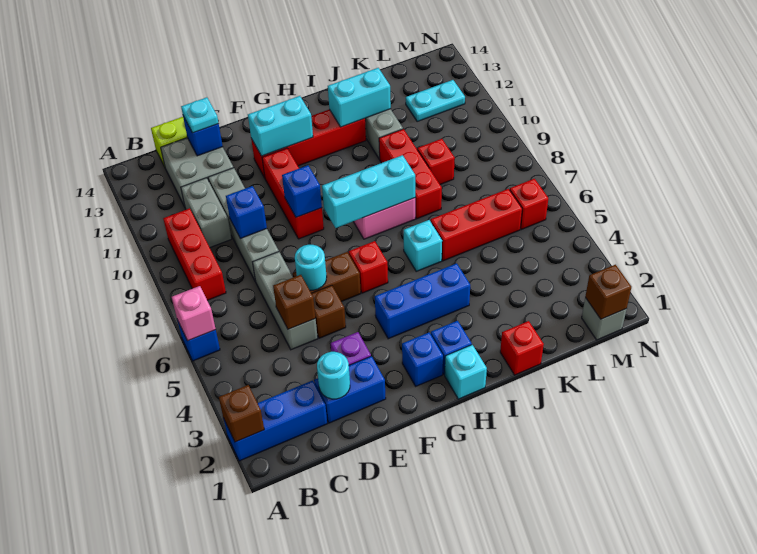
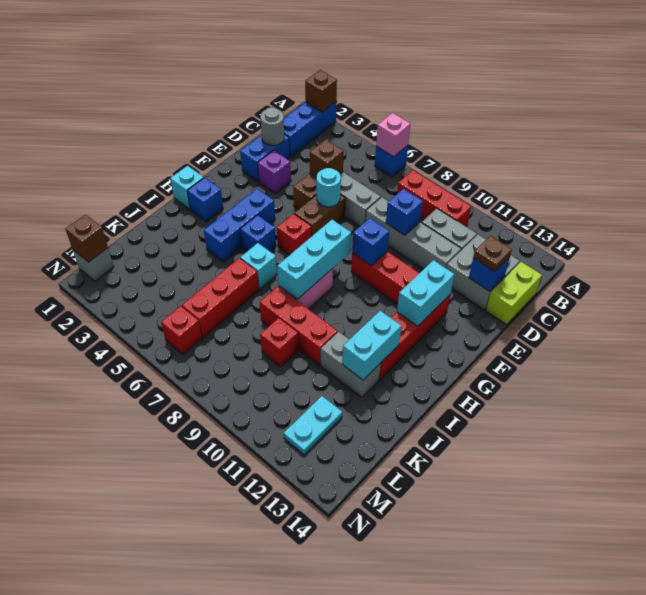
cyan 1x1 round brick [317,352,350,399] -> grey 1x1 round brick [260,107,284,145]
cyan 1x1 plate [181,97,219,133] -> brown 1x1 plate [473,236,512,271]
blue 1x1 brick [402,333,443,386] -> blue 1x1 brick moved to [240,215,276,252]
red 1x1 brick [500,321,544,375] -> none

